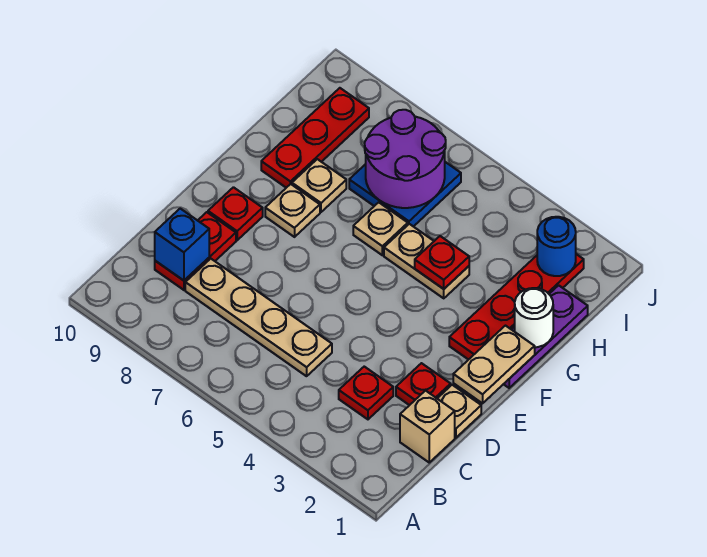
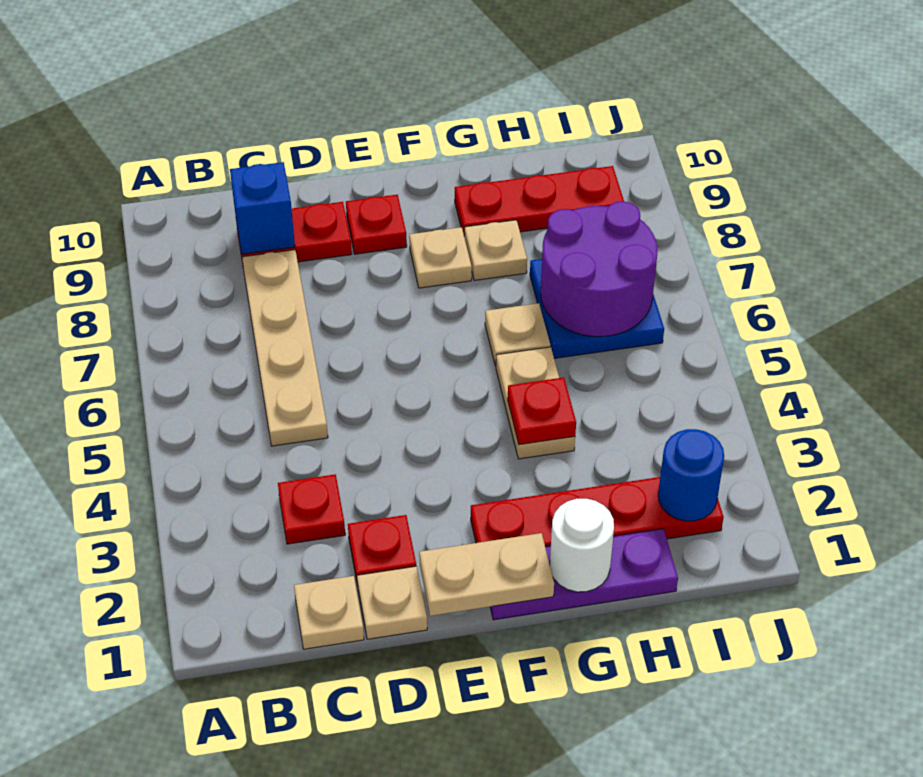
tan 1x1 brick [400,391,455,462] -> tan 1x1 plate [294,576,364,649]

